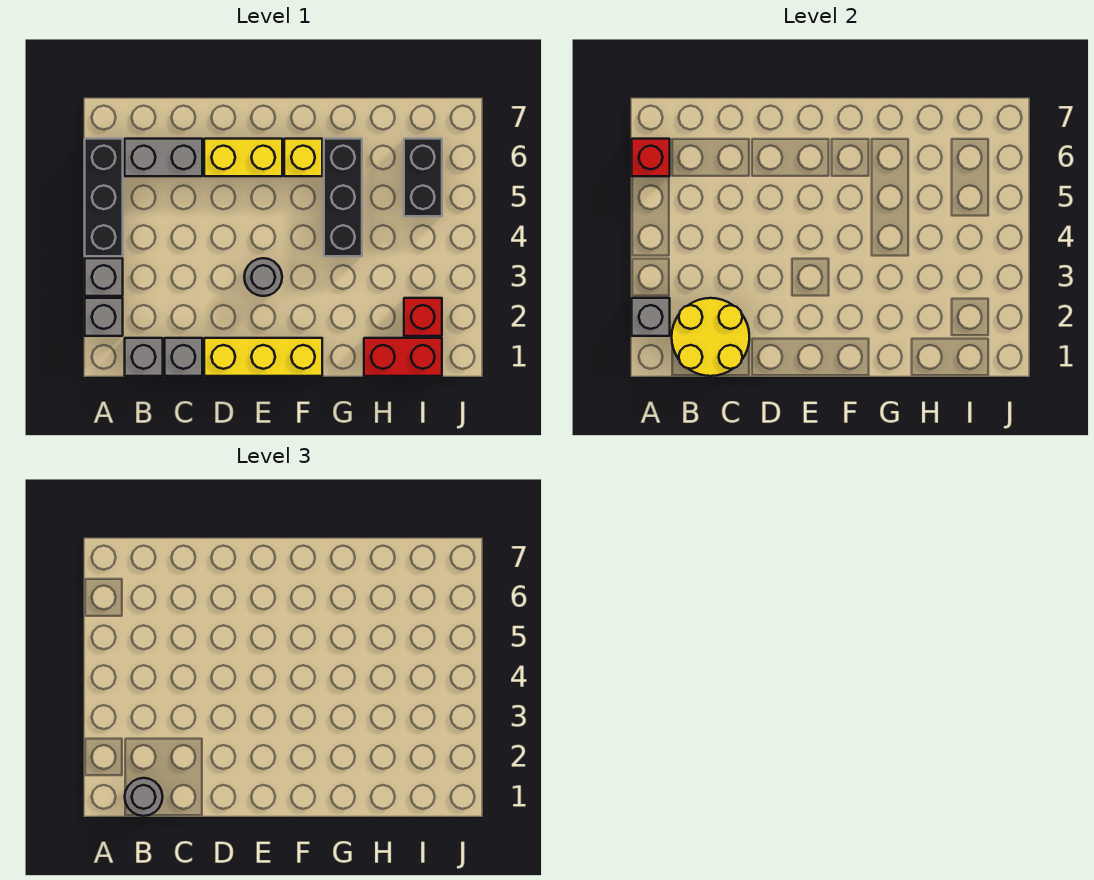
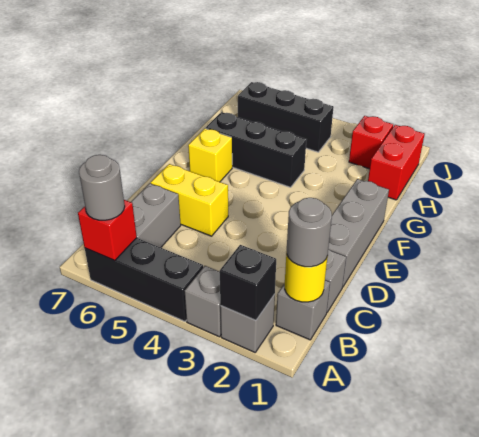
grey 1x1 brick [632,298,670,336] -> black 1x1 brick [220,245,276,320]
yellow 2x2 round brick [672,298,749,376] -> yellow 1x1 round brick [284,252,327,302]
yellow 1x3 brick [204,338,322,376] -> grey 1x3 brick [328,179,389,287]
yellow 1x2 brick [204,139,282,176] -> yellow 1x2 brick turned to [151,164,228,236]
grey 1x1 round brick [244,258,282,296] -> grey 1x1 round brick moved to [79,155,125,220]
black 1x2 brick [404,139,442,216] -> black 1x3 brick [238,82,334,152]

